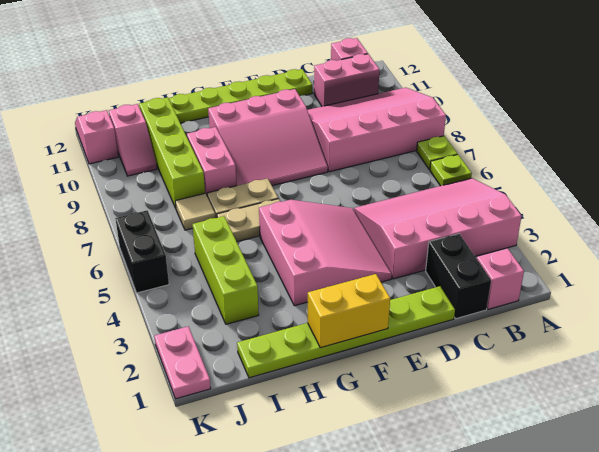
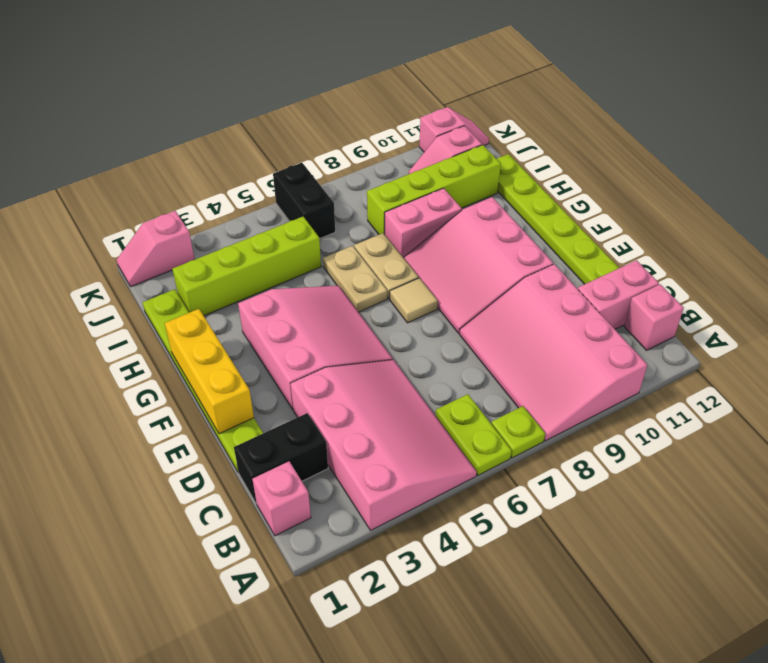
lime 1x1 plate [430,155,472,186] -> lime 1x2 plate [436,394,512,475]
pink 3x4 slope [307,88,446,172] -> pink 3x4 slope turned to [459,264,647,441]
pink 1x2 brick [314,54,380,106] -> pink 1x2 brick turned to [578,260,659,329]
pink 3x3 slope [259,200,392,306] -> pink 3x3 slope turned to [238,286,393,409]
yellow 1x2 brick [308,274,390,348] -> yellow 1x3 brick [165,309,254,434]
lime 1x3 brick [193,216,259,324] -> lime 1x4 brick [172,217,321,316]
tan 1x1 tile [175,194,215,230] -> tan 1x1 tile moved to [390,278,438,323]
pink 1x2 plate [154,327,211,399] -> pink 1x2 slope [117,211,195,287]
black 1x2 brick [115,210,169,293] -> black 1x2 brick turned to [273,163,335,239]

